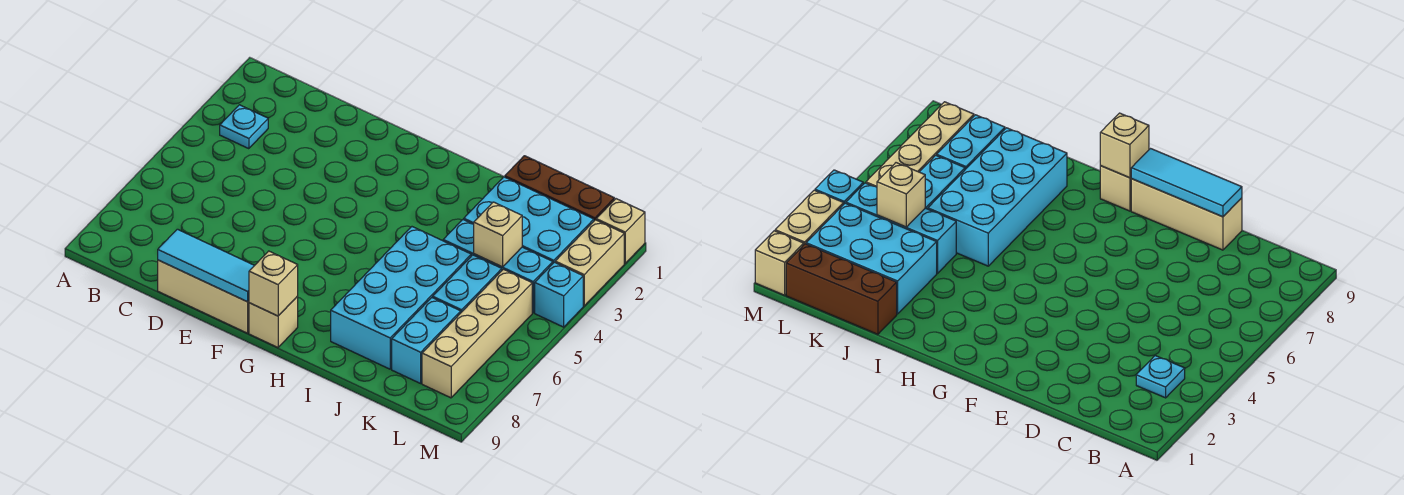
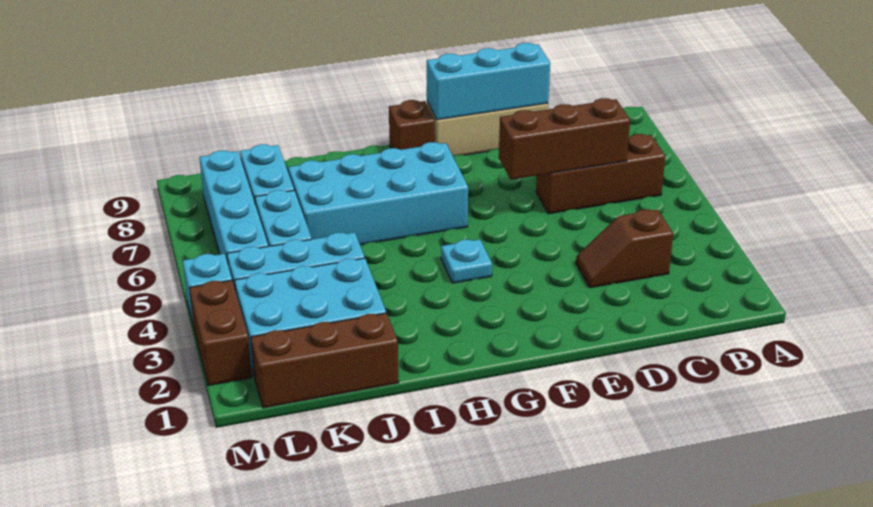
cyan 1x1 plate [220,105,268,149] -> cyan 1x1 plate moved to [441,240,492,283]
none -> brown 1x3 brick [536,134,665,214]
none -> brown 1x2 slope [576,209,673,288]
none -> brown 1x3 brick [499,98,630,180]
cyan 1x3 tile [158,229,255,302] -> cyan 1x3 brick [427,43,550,120]
tan 1x1 brick [249,296,298,347] -> brown 1x1 brick [389,100,435,150]
tan 1x1 brick [249,251,298,316] -> none
cyan 2x4 brick [331,227,471,369] -> cyan 2x4 brick turned to [288,142,468,245]
tan 1x1 brick [474,202,522,267] -> none
tan 1x4 brick [422,269,532,398] -> cyan 1x4 brick [199,151,268,263]
tan 1x1 brick [596,199,645,263] -> none
tan 1x2 brick [555,220,624,306] -> brown 1x2 brick [189,280,252,386]

